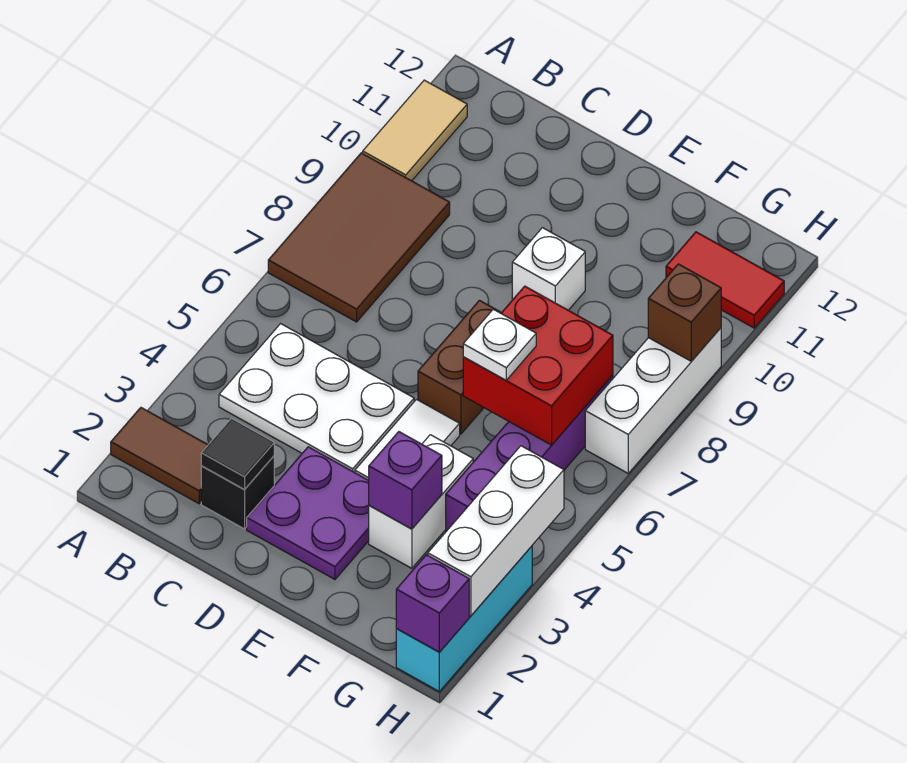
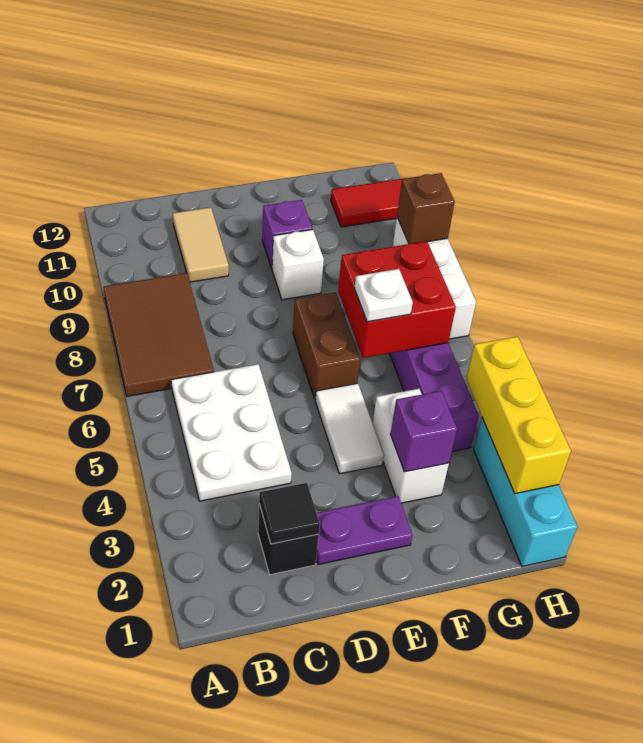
brown 1x2 tile [111,408,208,504] -> none
tan 1x2 tile [363,80,467,181] -> tan 1x2 tile moved to [173,207,229,282]
white 2x3 plate [219,324,414,473] -> white 2x3 plate turned to [171,364,292,501]
purple 2x2 plate [247,447,369,579] -> purple 1x2 plate [316,496,413,564]
purple 1x1 brick [396,555,469,652] -> purple 1x1 brick moved to [262,200,313,268]
white 1x3 brick [428,446,564,616] -> yellow 1x3 brick [466,336,571,494]

